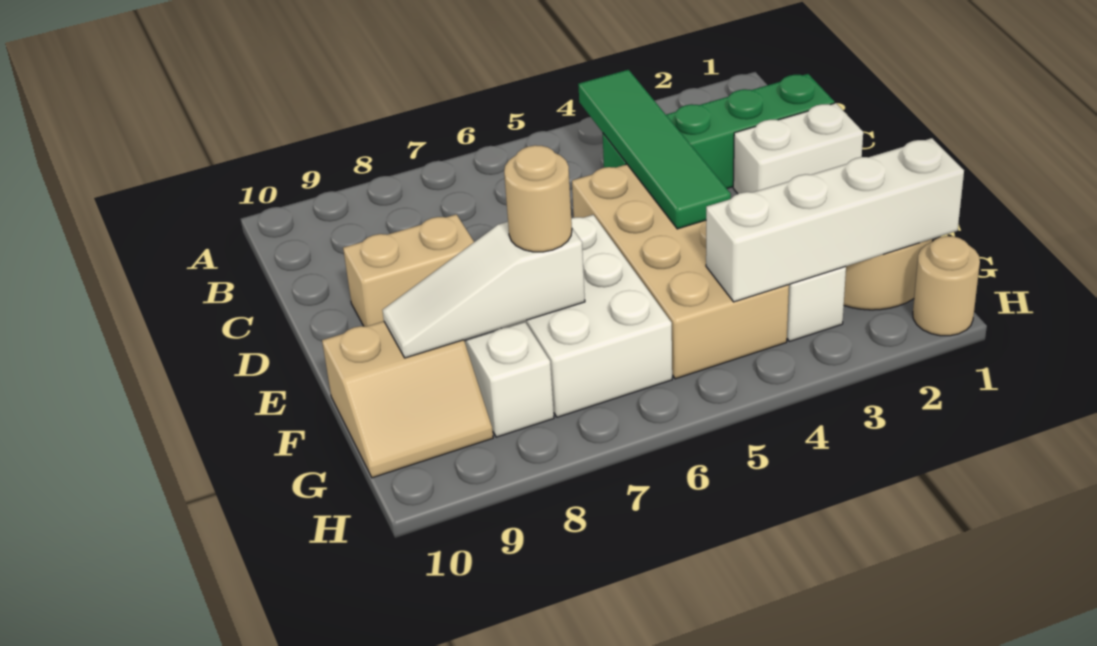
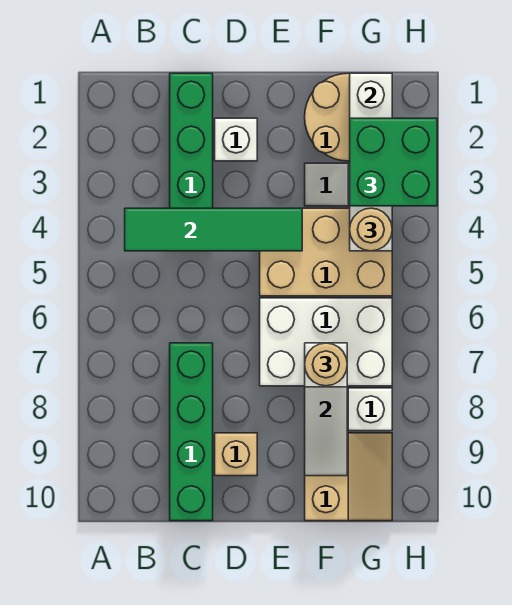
none -> green 1x4 brick [170,343,213,521]
white 1x2 brick [733,103,863,194] -> white 1x1 brick [215,118,257,161]
tan 2x4 brick [572,164,789,379] -> tan 2x3 brick [260,208,392,296]
tan 1x2 brick [343,214,474,327] -> tan 1x1 brick [215,433,257,476]
none -> green 2x2 brick [350,118,437,206]
tan 1x1 round brick [913,236,980,336] -> tan 1x1 round brick moved to [350,208,392,251]

